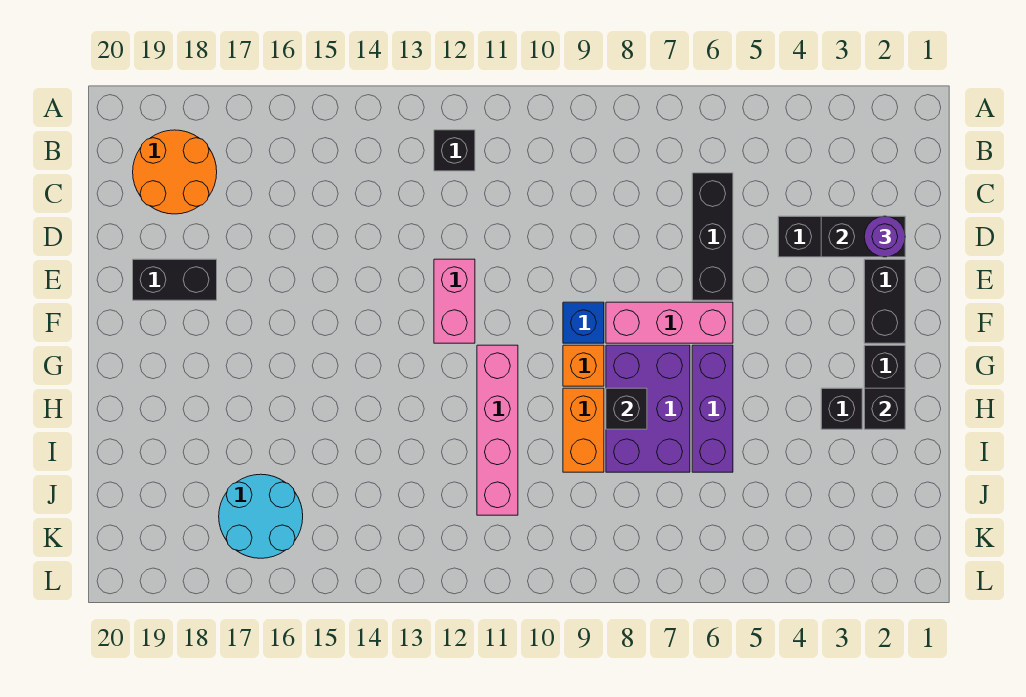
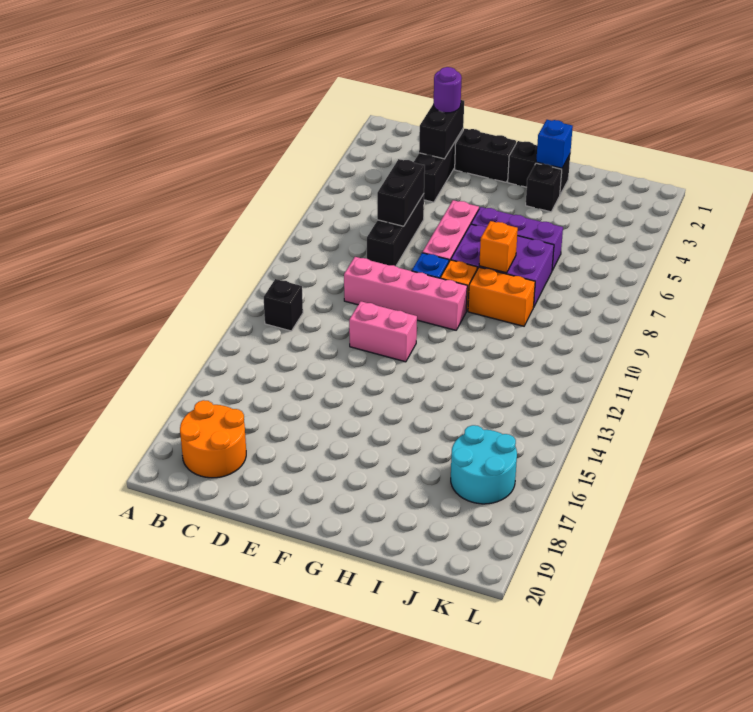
black 1x3 brick [692,173,733,300] -> black 1x3 brick turned to [367,194,424,266]
black 1x2 brick [133,259,217,300] -> black 1x2 brick moved to [377,159,425,226]
pink 1x4 brick [477,345,518,515] -> pink 1x4 brick moved to [344,257,467,330]
black 1x1 brick [864,388,905,429] -> blue 1x1 brick [536,120,573,168]
black 1x1 brick [606,388,647,429] -> orange 1x1 brick [479,221,518,273]

